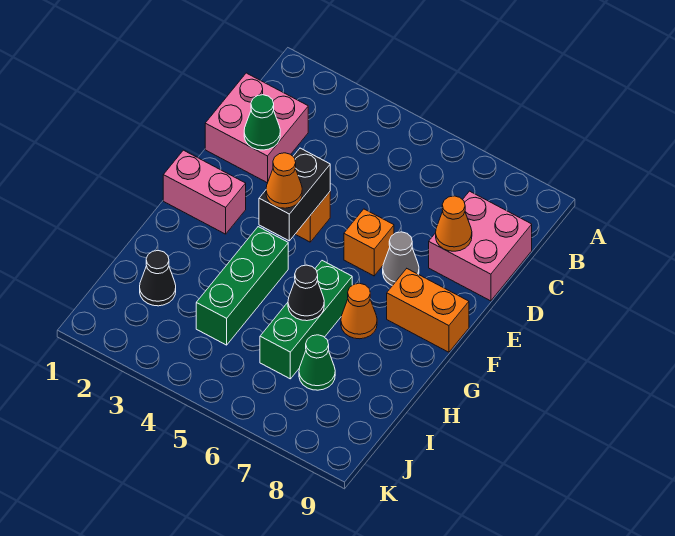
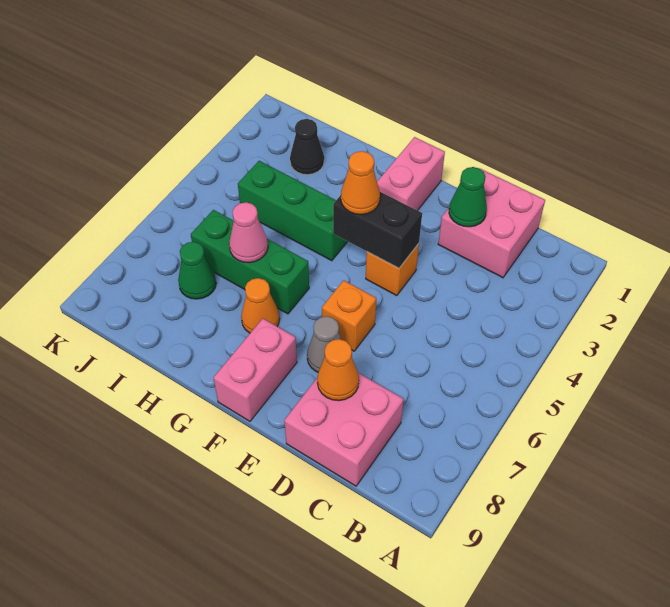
orange 1x2 brick [387,269,469,352] -> pink 1x2 brick [214,319,297,421]
black 1x1 cone [288,265,324,321] -> pink 1x1 cone [229,202,268,263]

